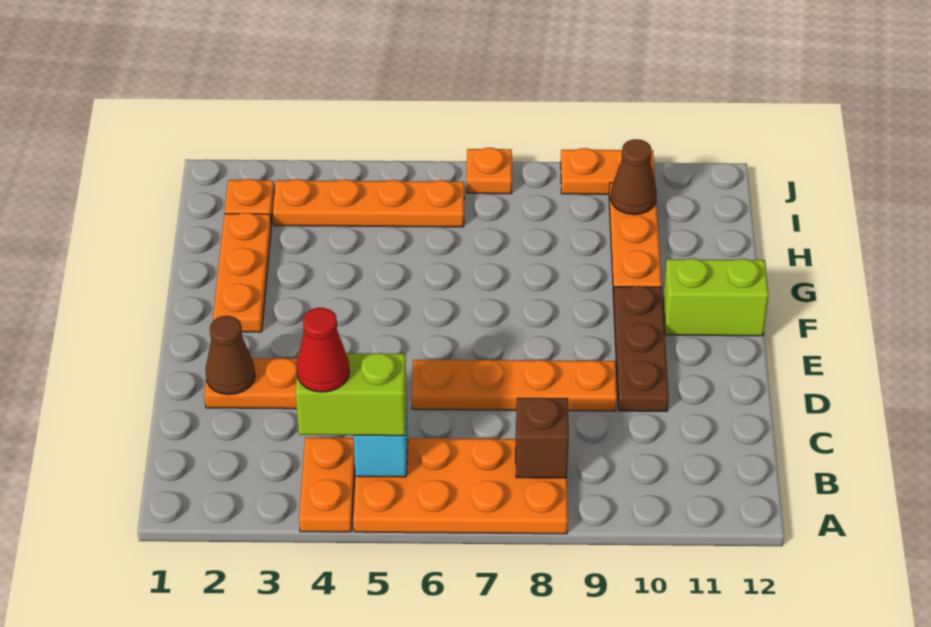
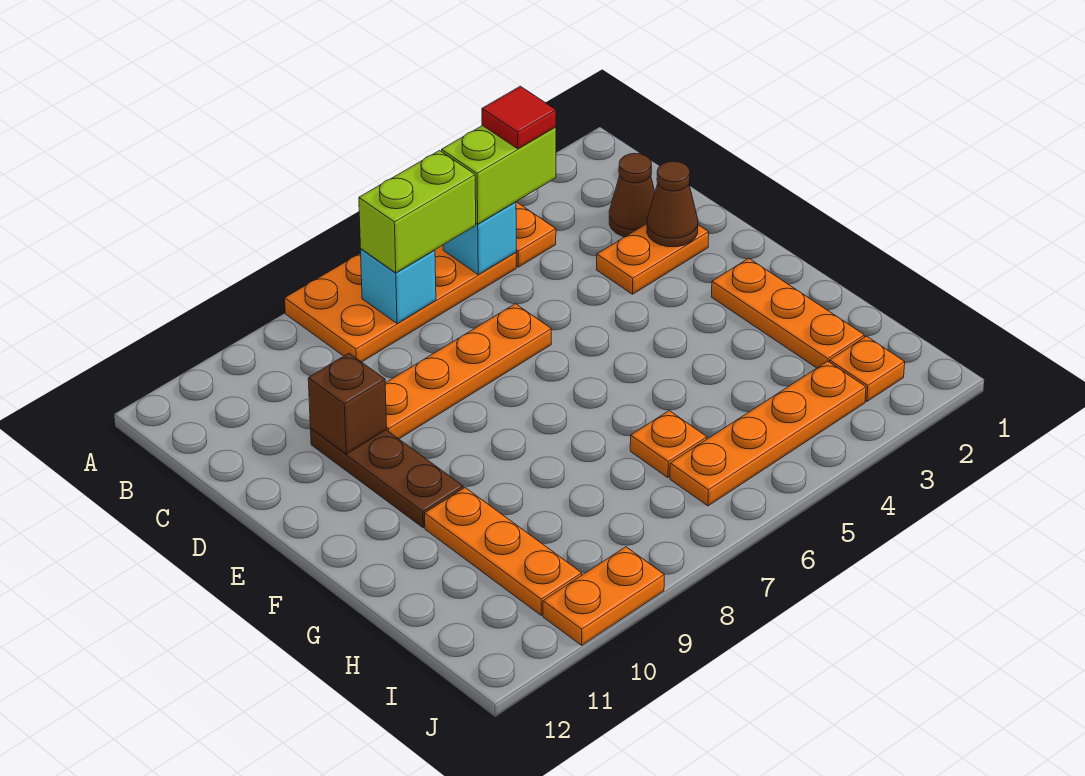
red 1x1 cone [296,308,350,392] -> red 1x1 tile [482,86,556,149]
none -> cyan 1x1 brick [361,249,436,323]
brown 1x1 brick [516,398,569,478] -> brown 1x1 brick moved to [308,353,387,454]
lime 1x2 brick [663,258,769,336] -> lime 1x2 brick moved to [359,151,476,273]
brown 1x1 cone [610,139,657,214] -> brown 1x1 cone moved to [609,153,655,237]
orange 1x1 plate [467,147,512,194] -> orange 1x1 plate moved to [630,411,707,478]

